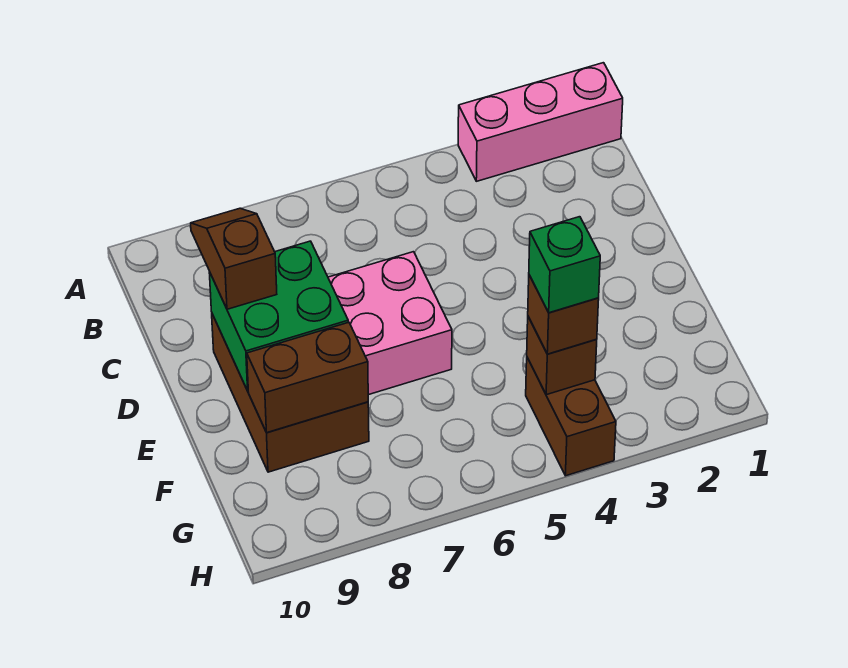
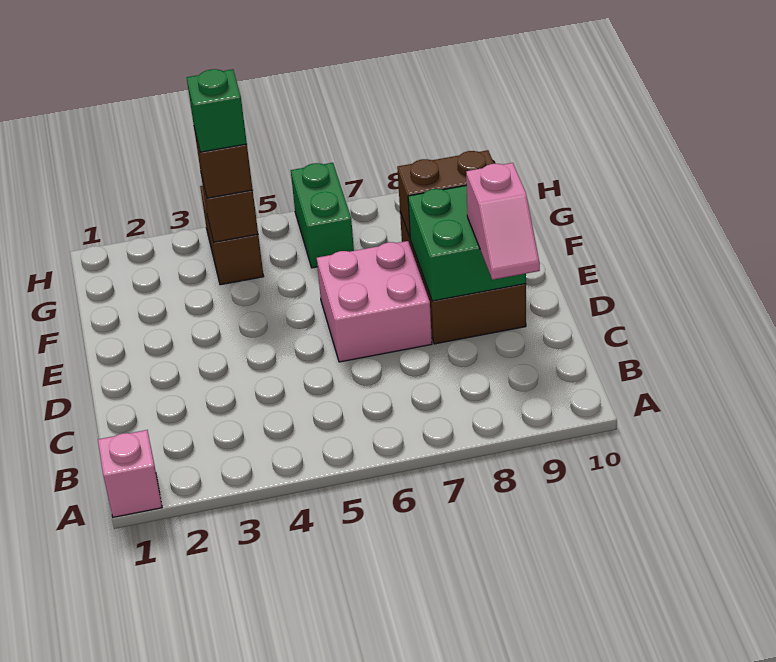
pink 1x3 brick [458,63,623,181] -> pink 1x1 brick [98,430,162,517]
brown 1x2 slope [191,208,277,309] -> pink 1x2 slope [466,163,540,280]
none -> green 1x2 brick [291,163,354,268]

